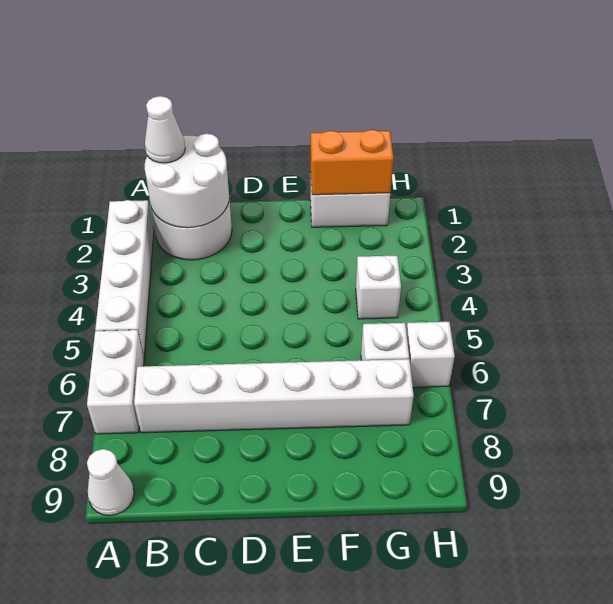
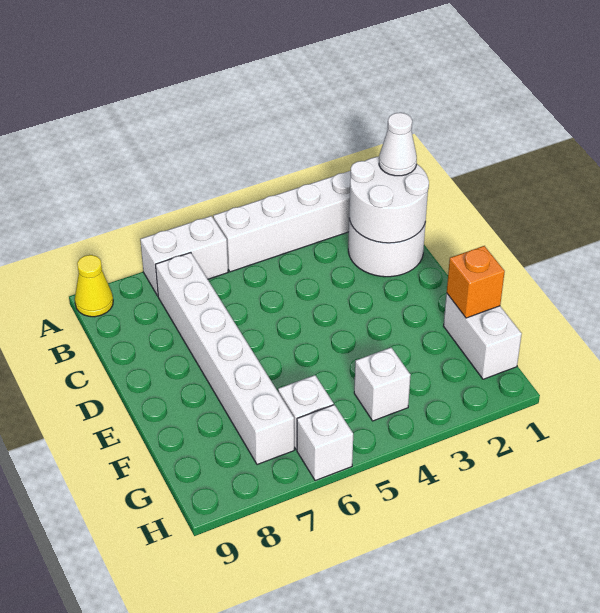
white 1x1 cone [87,449,134,516] -> yellow 1x1 cone [75,255,113,317]
orange 1x2 brick [311,130,394,195] -> orange 1x1 brick [447,246,505,318]

